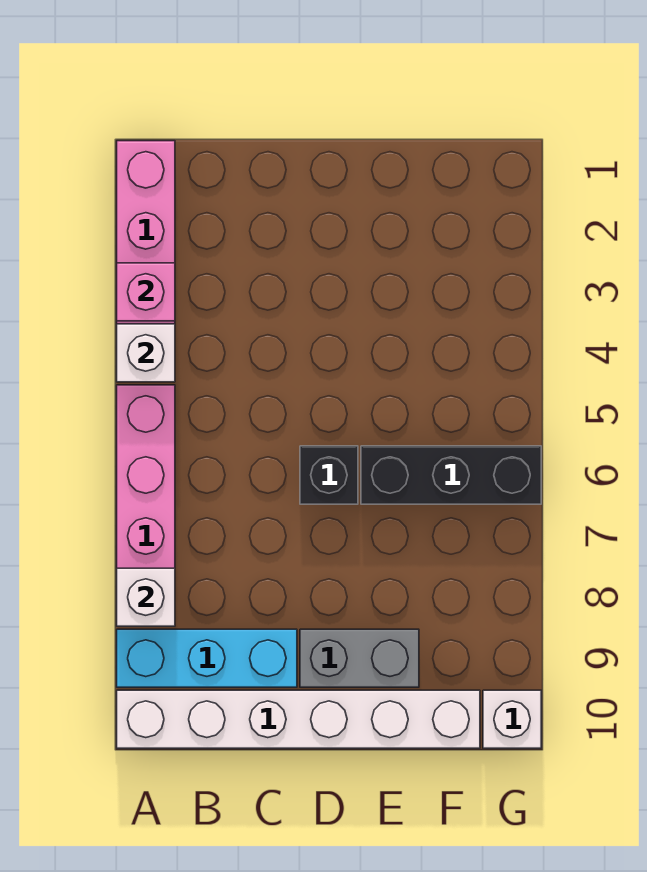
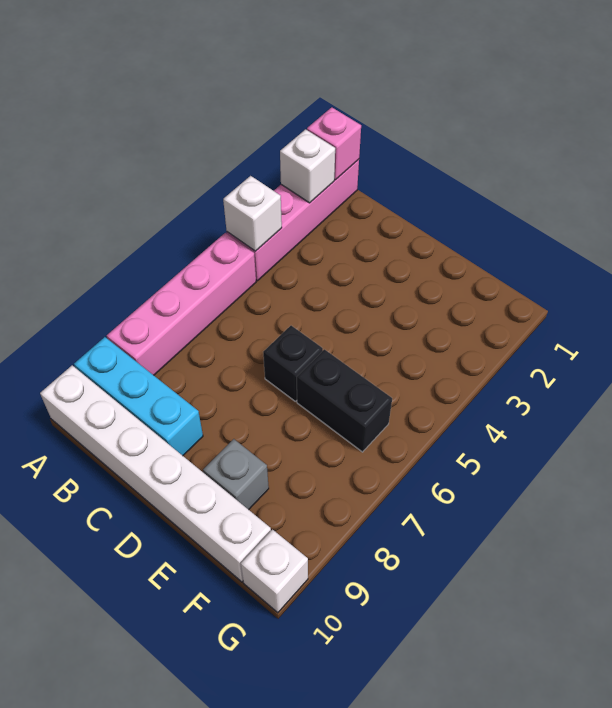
pink 1x1 brick [117,263,175,321] -> pink 1x1 brick moved to [307,107,361,180]
white 1x1 brick [117,568,175,626] -> white 1x1 brick moved to [280,129,335,203]
grey 1x2 brick [300,629,419,687] -> grey 1x1 brick [203,439,269,510]
black 1x3 brick [361,446,541,504] -> black 1x2 brick [297,349,392,452]

